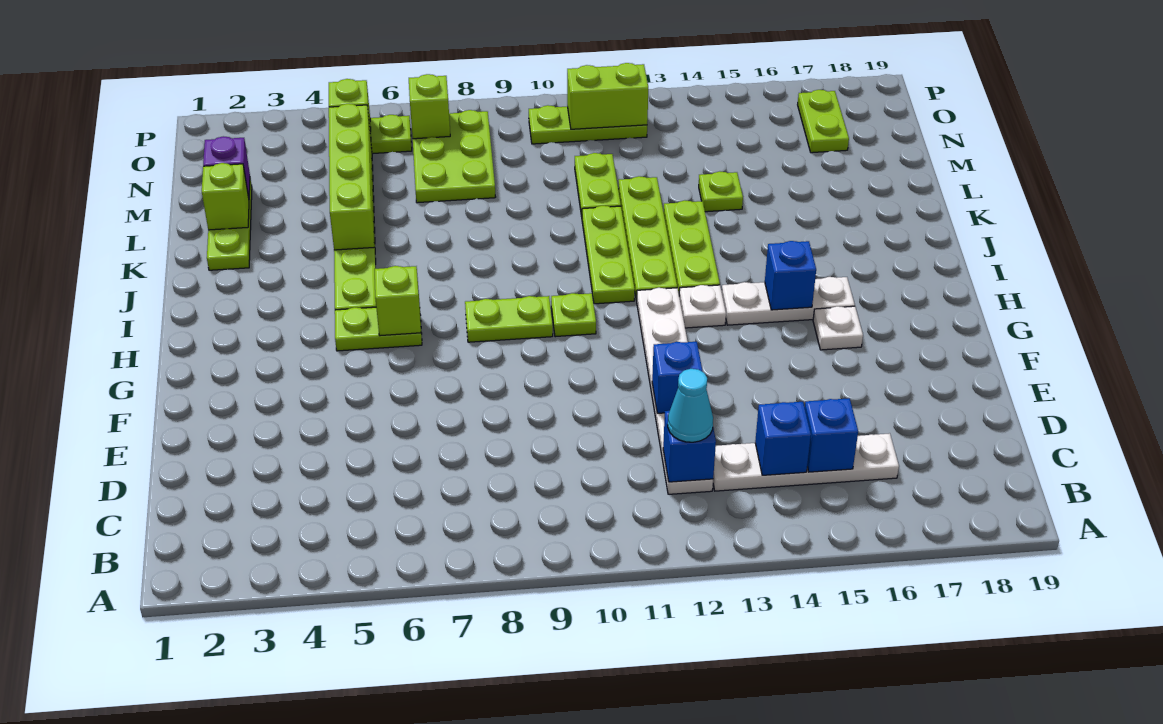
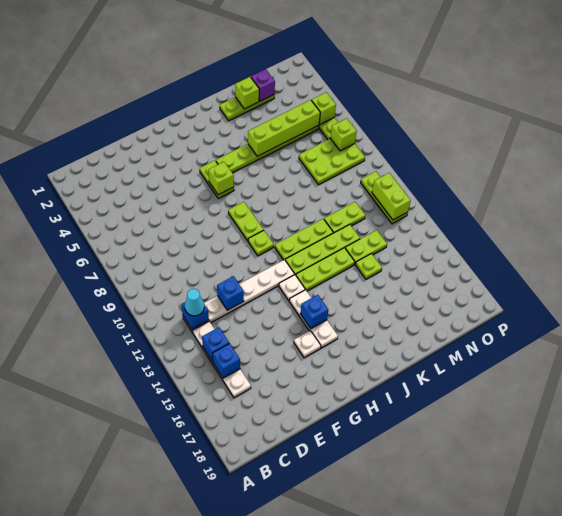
lime 1x2 plate [798,90,849,153] -> lime 1x2 plate moved to [345,230,387,264]

